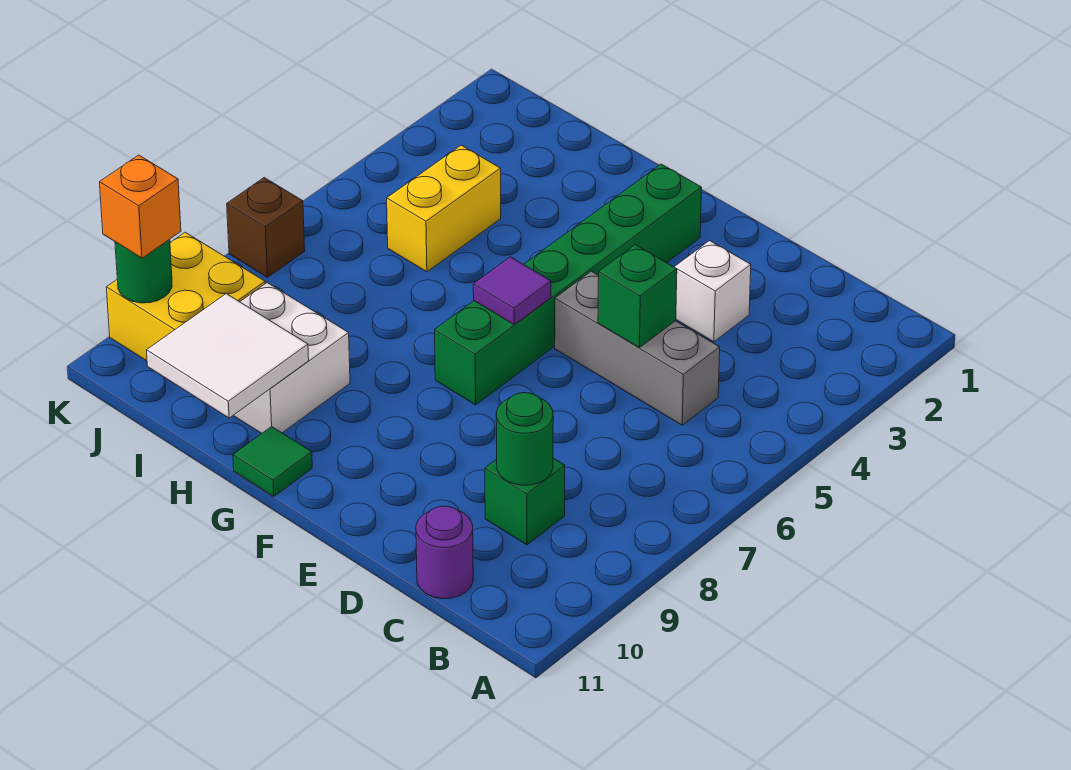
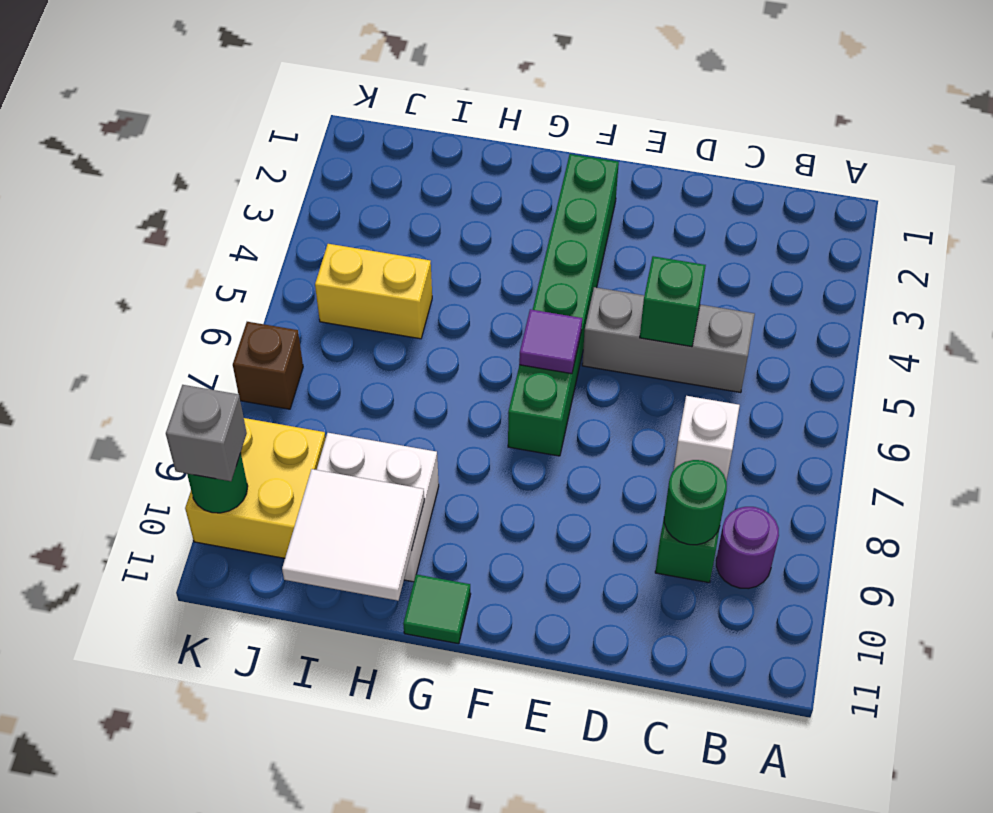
purple 1x1 round brick [416,506,473,599] -> purple 1x1 round brick moved to [716,507,779,589]
white 1x1 brick [675,241,751,342] -> white 1x1 brick moved to [674,396,740,481]
yellow 1x2 brick [387,145,501,272] -> yellow 1x2 brick turned to [315,244,432,339]
orange 1x1 brick [100,155,181,258] -> grey 1x1 brick [166,385,247,481]

